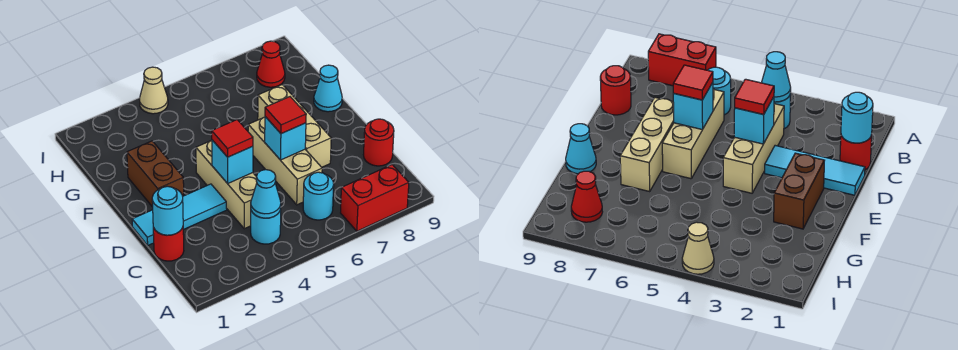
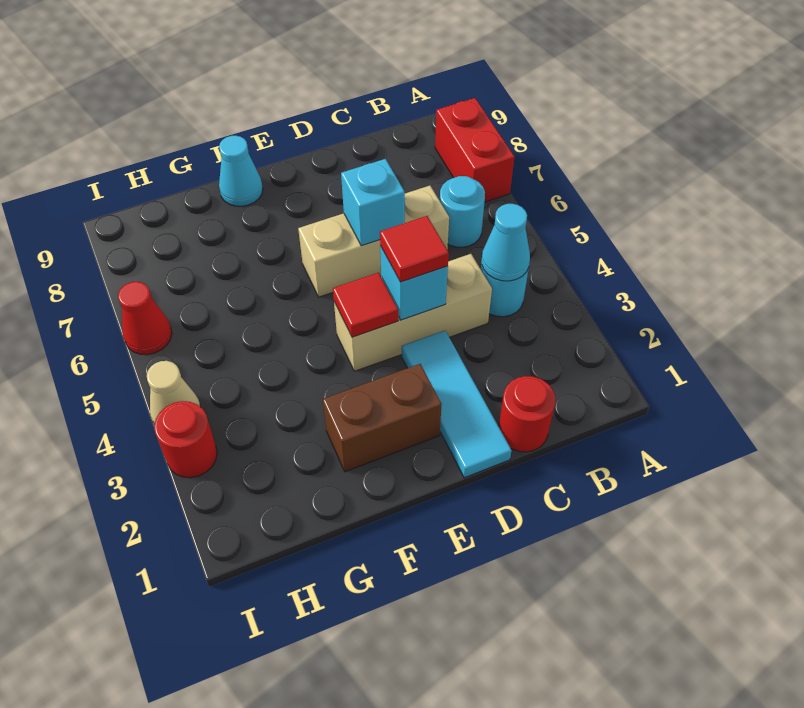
cyan 1x1 round brick [152,186,183,235] -> none
red 1x1 round brick [363,119,394,166] -> red 1x1 round brick moved to [154,401,217,478]
red 1x1 tile [265,97,306,134] -> red 1x1 tile moved to [333,273,398,337]
tan 1x3 brick [258,85,331,167] -> none
red 1x1 cone [257,41,285,87] -> red 1x1 cone moved to [118,282,172,355]

